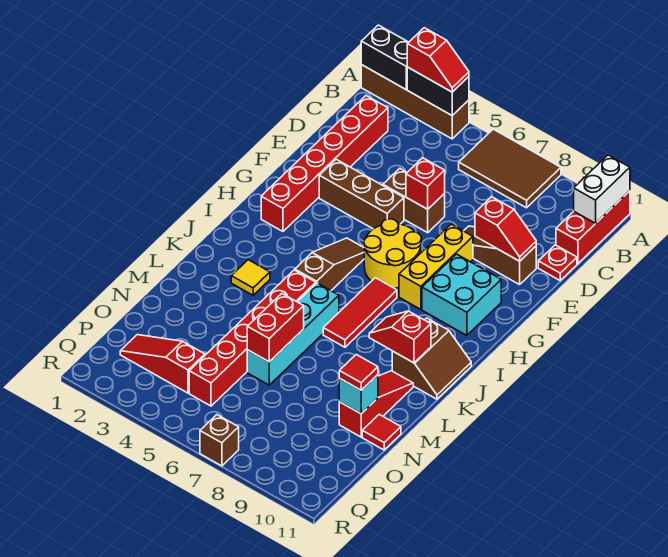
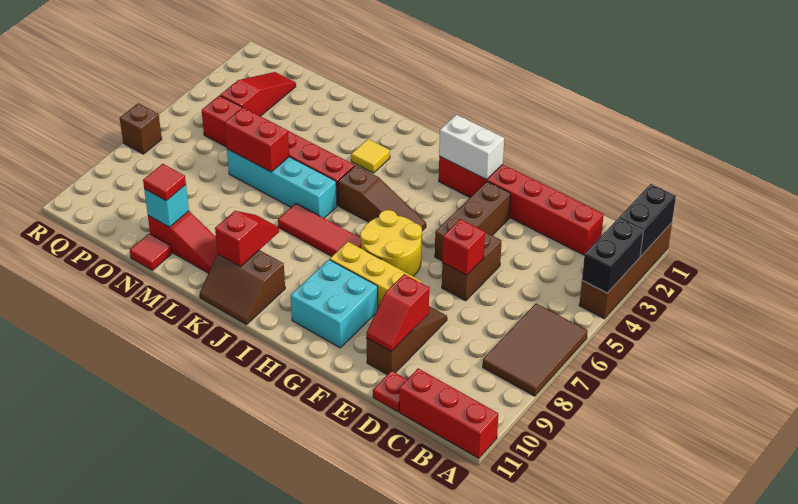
red 1x2 slope [407,28,469,92] -> none
white 1x2 brick [574,155,630,224] -> white 1x2 brick moved to [439,115,504,179]

